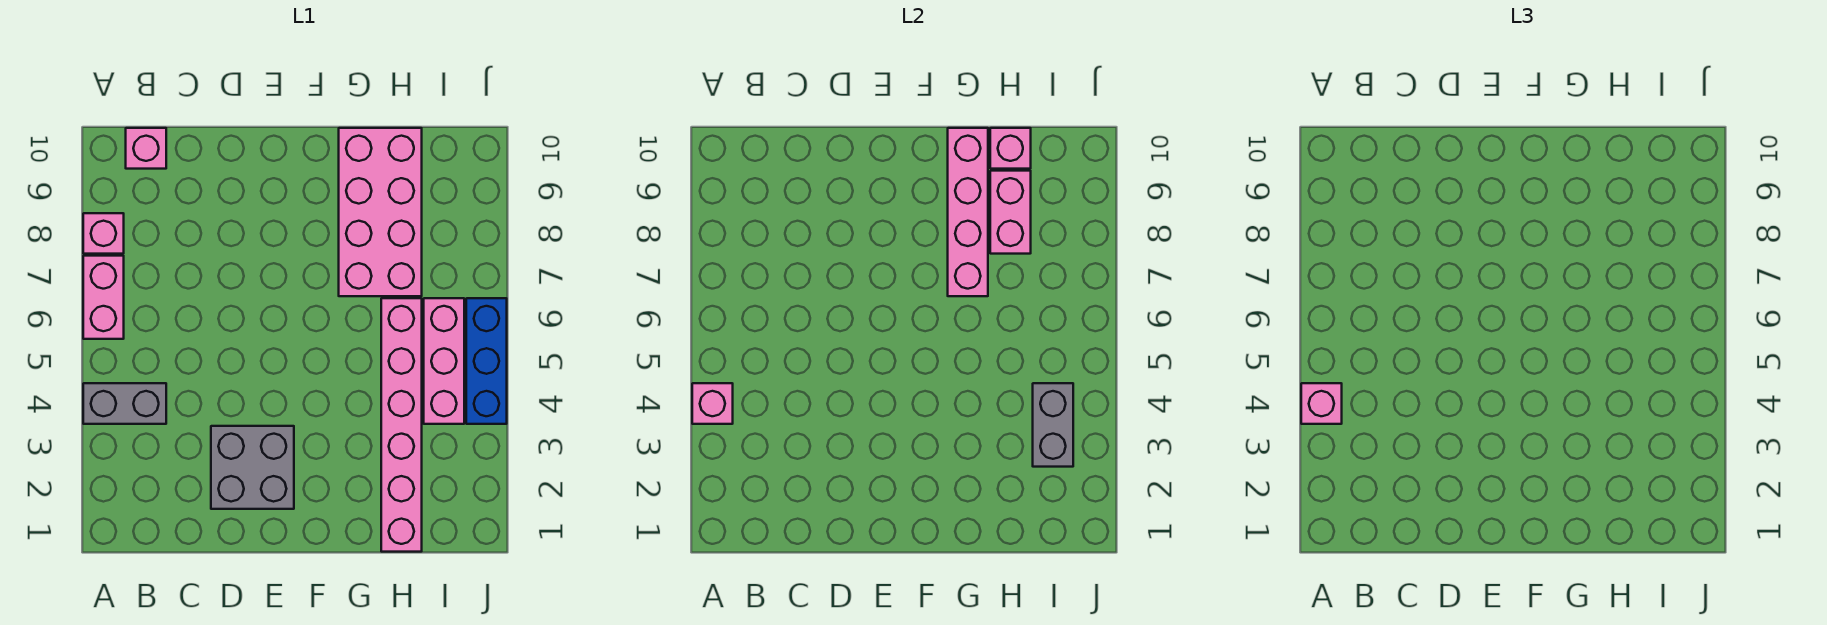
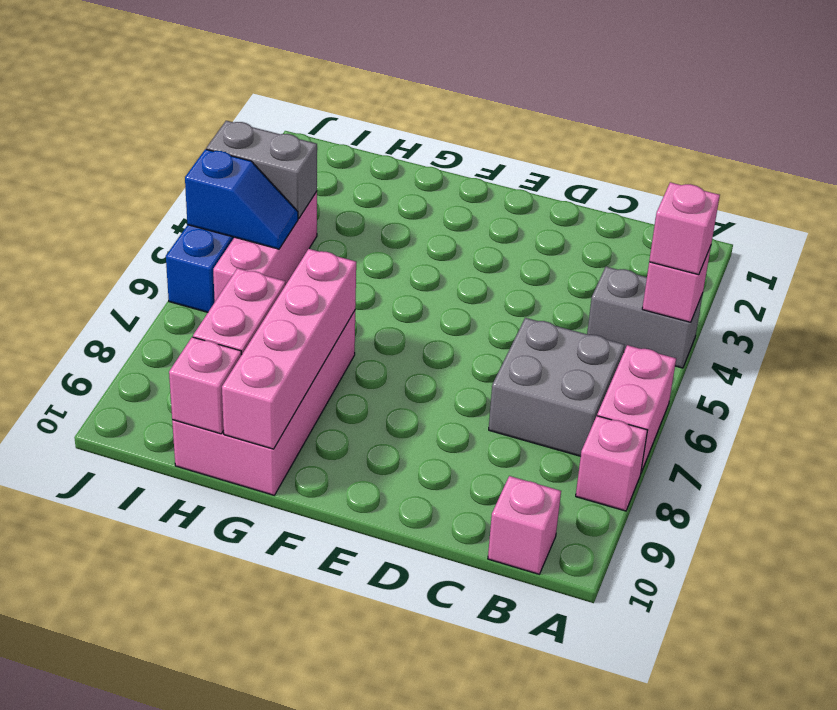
grey 2x2 brick [211,426,294,509] -> grey 2x2 brick moved to [489,318,624,456]
pink 1x6 brick [381,298,422,552] -> none
grey 1x2 brick [1033,383,1073,467] -> grey 1x2 brick turned to [206,121,317,219]
none -> blue 1x2 slope [185,149,298,249]

